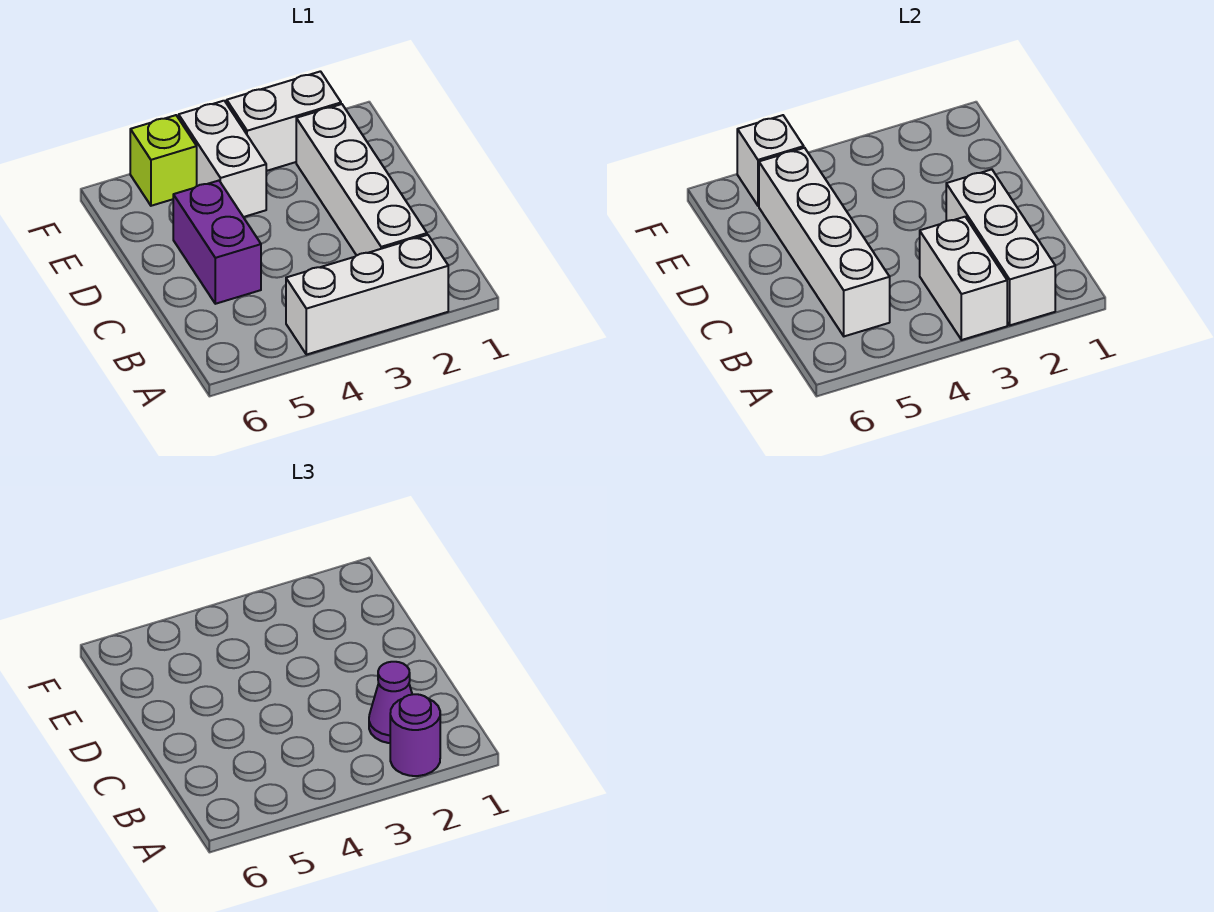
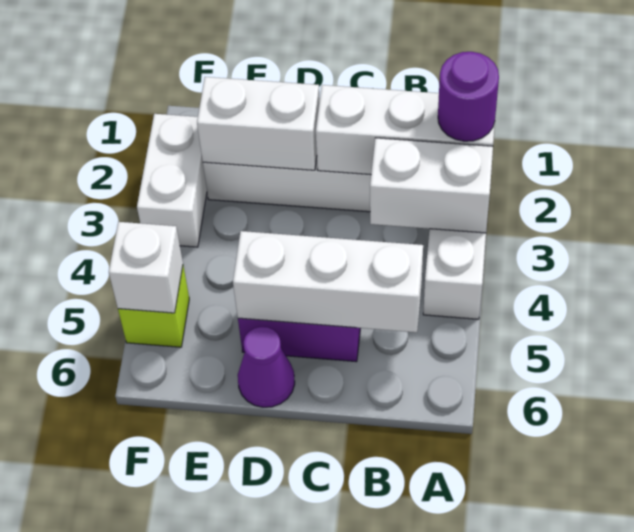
purple 1x1 cone [369,662,412,743] -> purple 1x1 cone moved to [238,327,295,407]
white 1x4 brick [759,148,890,336] -> white 1x3 brick [233,231,423,332]
white 1x2 brick [179,101,266,217] -> white 1x2 brick moved to [197,77,320,170]

